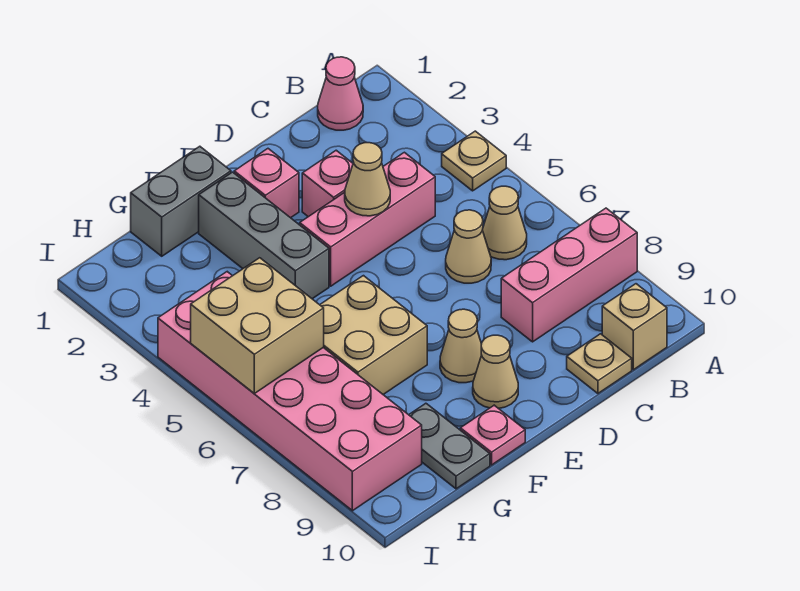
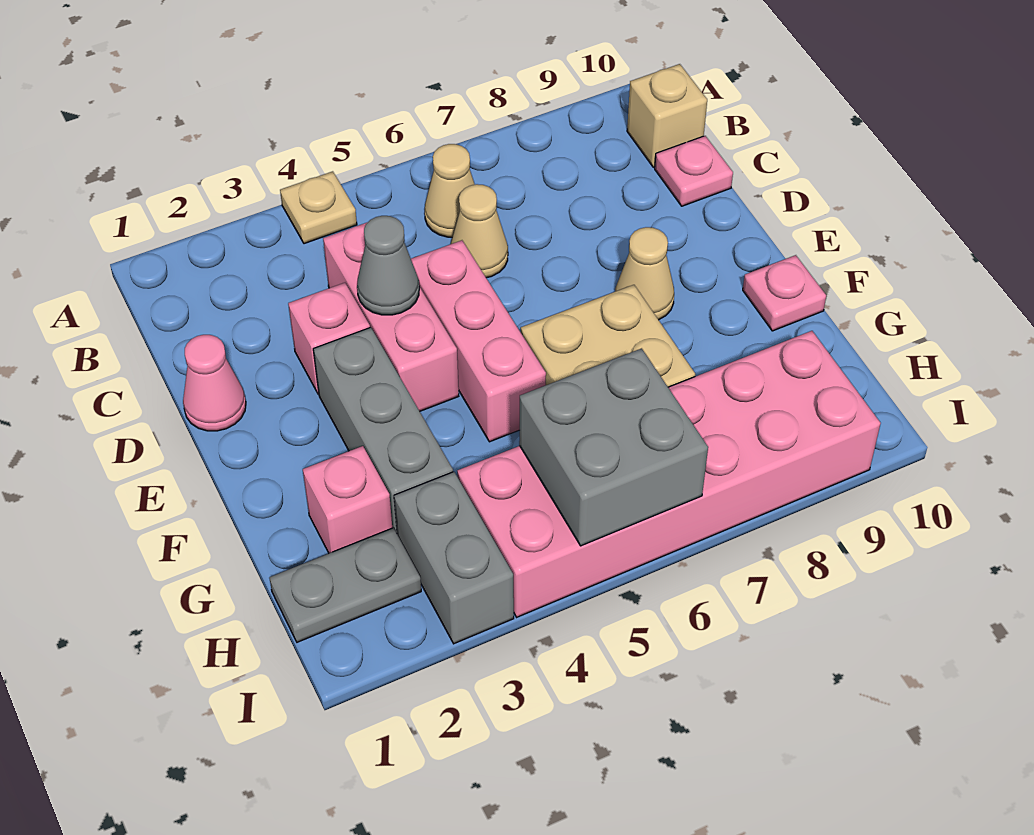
pink 1x3 brick [501,208,637,342] -> pink 1x3 brick moved to [411,240,546,442]
pink 1x1 cone [318,57,363,130] -> pink 1x1 cone moved to [183,335,246,431]
tan 1x1 plate [567,334,632,393] -> pink 1x1 plate [655,136,733,206]
tan 1x1 cone [345,143,390,216] -> grey 1x1 cone [357,216,419,315]
pink 1x1 brick [234,149,299,218] -> pink 1x1 brick moved to [303,446,392,553]
tan 1x1 cone [473,335,518,409] -> none
grey 1x2 brick [131,146,231,256] -> grey 1x2 brick moved to [394,472,514,644]
grey 1x3 brick [199,172,329,299] -> grey 1x3 brick turned to [313,327,453,533]
grey 1x2 plate [409,403,490,489] -> grey 1x2 plate moved to [269,528,421,642]
tan 2x2 brick [191,258,324,393] -> grey 2x2 brick [519,348,708,546]

